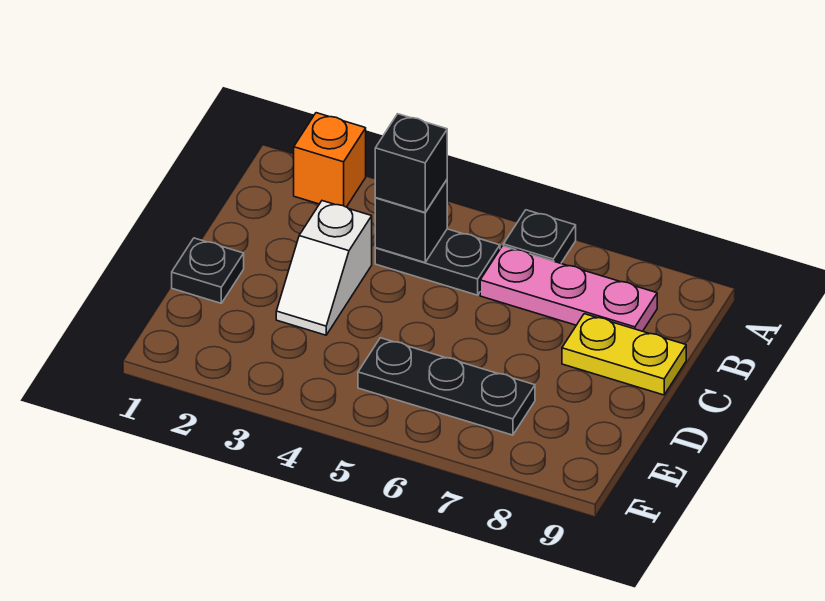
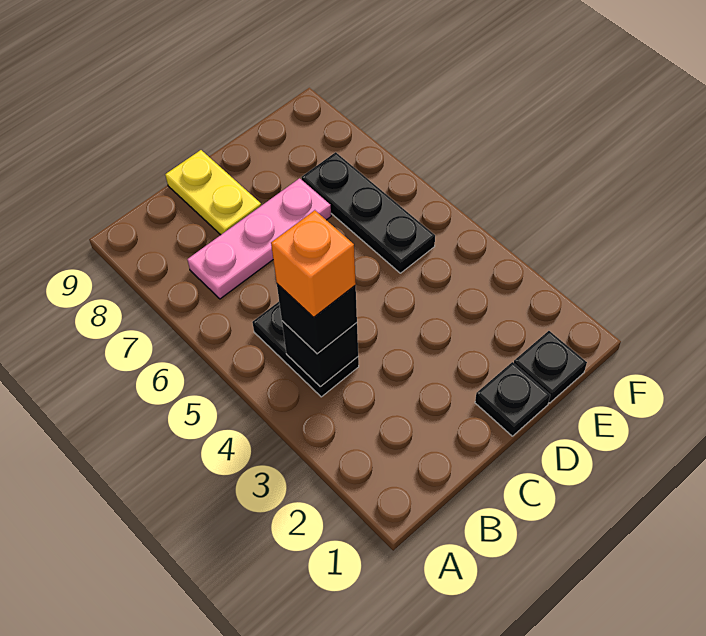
orange 1x1 brick [294,113,366,207] -> orange 1x1 brick moved to [271,210,356,317]
black 1x1 plate [503,210,576,263] -> black 1x1 plate moved to [514,331,587,403]
pink 1x3 plate [480,246,657,331] -> pink 1x3 plate turned to [187,178,331,299]
white 1x2 slope [276,201,372,335] -> none

